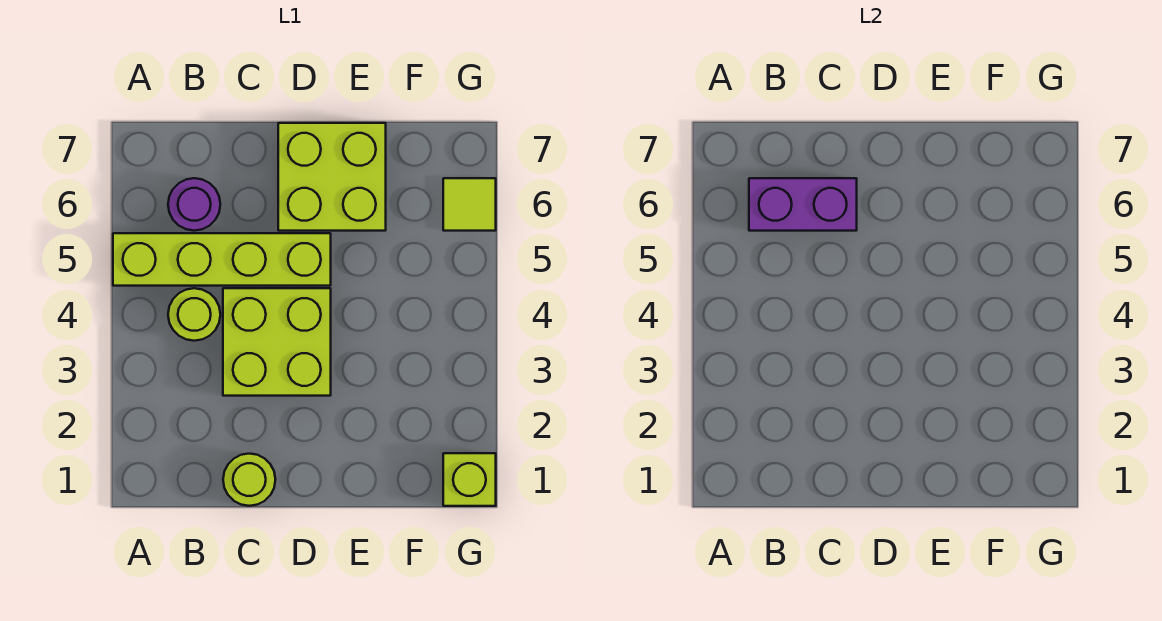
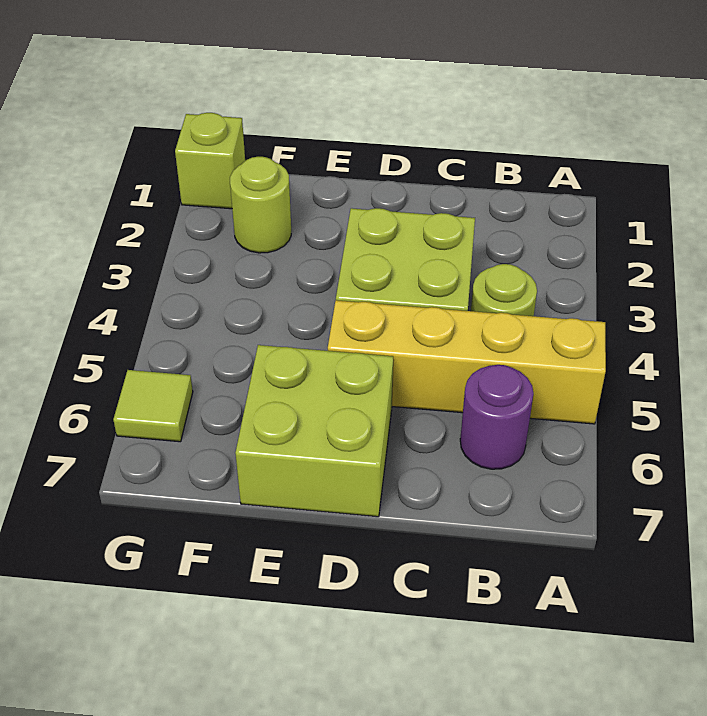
lime 1x4 brick [113,233,331,286] -> yellow 1x4 brick [328,300,606,424]
purple 1x2 brick [749,178,857,231] -> none
lime 1x1 round brick [223,454,276,506] -> lime 1x1 round brick moved to [230,157,291,253]

